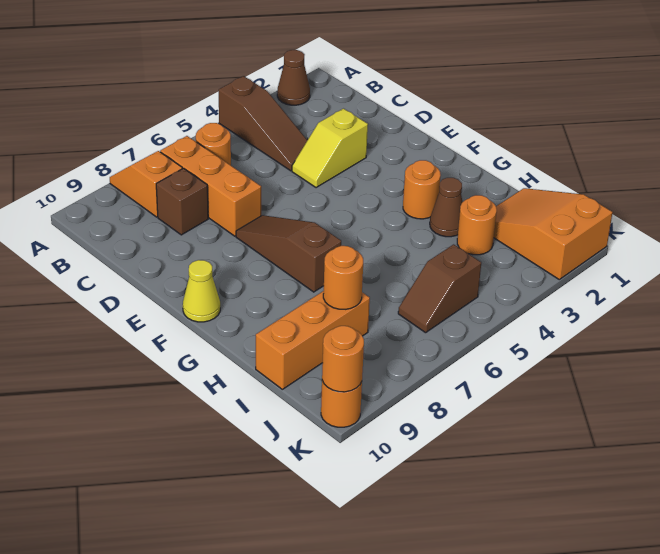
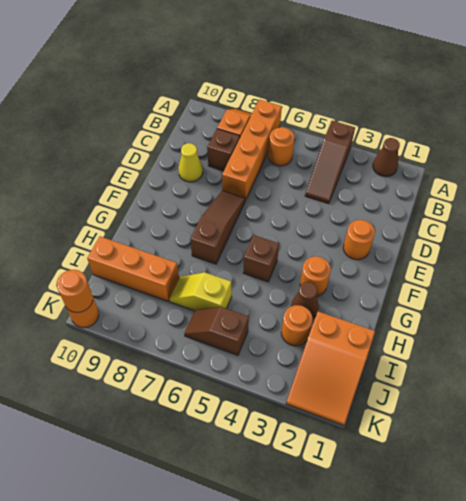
orange 1x3 brick [160,136,261,236] -> orange 1x4 brick [222,99,282,200]
yellow 1x2 slope [292,109,368,188] -> yellow 1x2 slope moved to [169,272,232,311]
yellow 1x1 cone [183,260,220,322] -> yellow 1x1 cone moved to [178,143,203,182]
none -> brown 1x1 brick [243,235,279,282]
orange 2x3 slope [494,188,613,279] -> orange 2x3 slope turned to [286,312,375,426]
orange 1x1 round brick [323,246,363,309] -> orange 1x1 round brick moved to [343,220,375,260]

